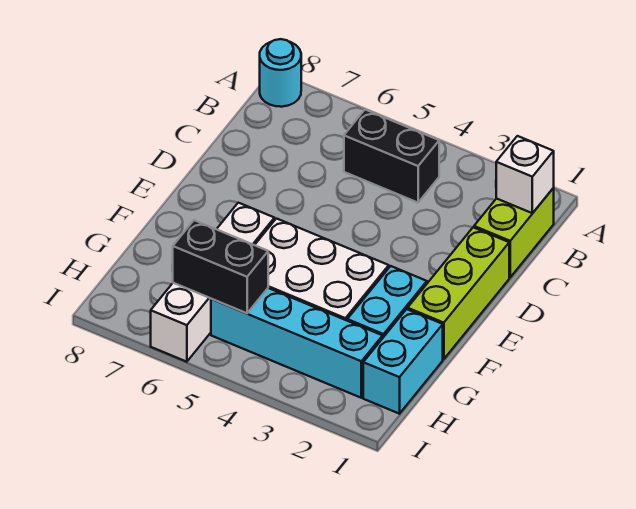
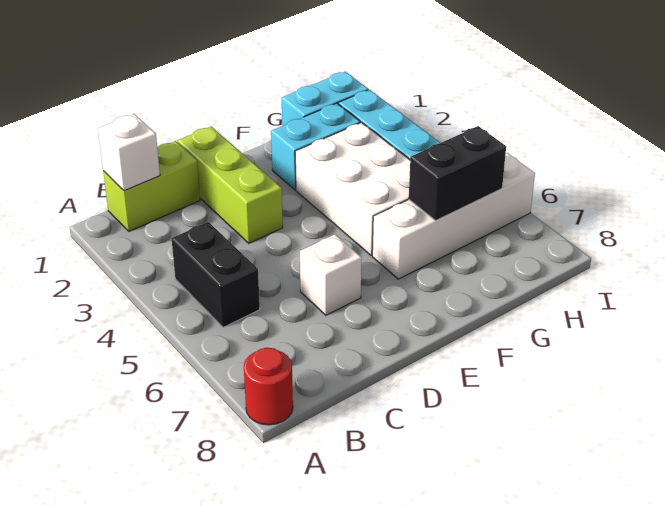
cyan 1x1 round brick [260,39,301,107] -> red 1x1 round brick [244,348,293,425]
lime 1x3 brick [408,227,509,359] -> lime 1x3 brick turned to [177,127,283,243]
none -> white 1x1 brick [300,234,362,315]
black 1x2 brick [172,220,268,313] -> black 1x2 brick turned to [409,126,506,221]

